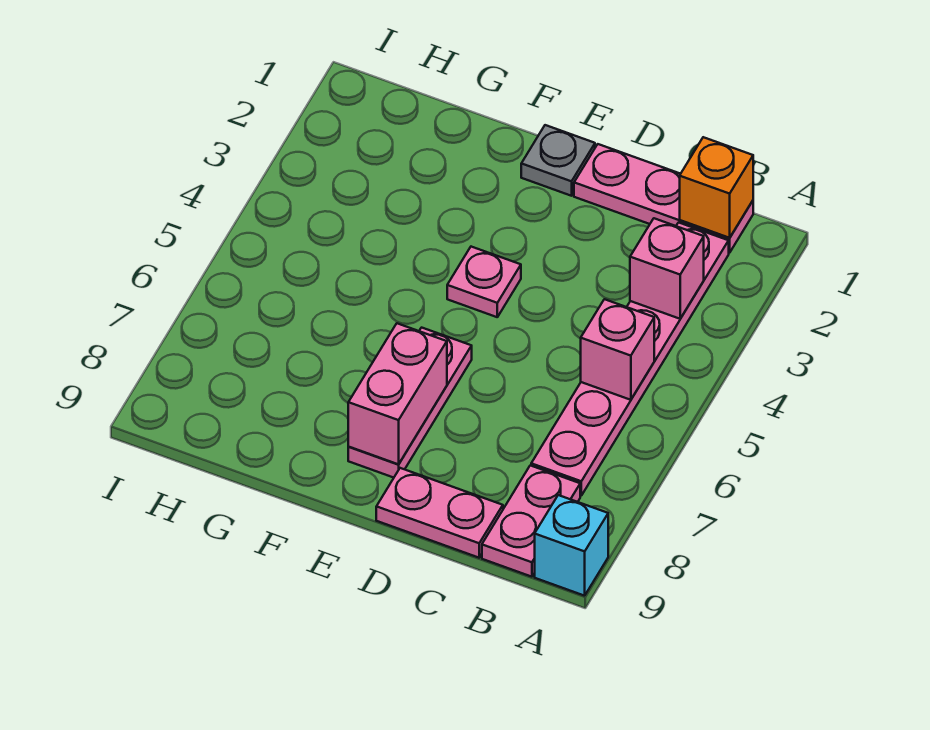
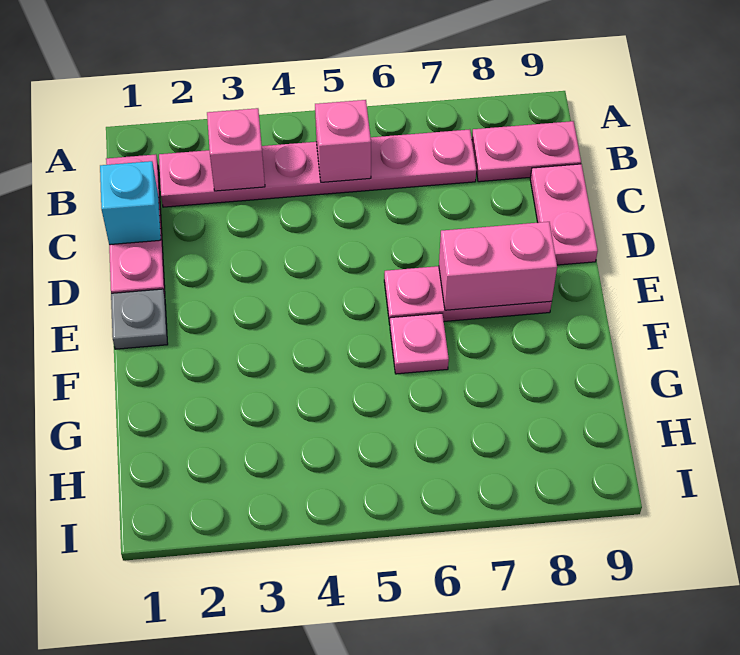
cyan 1x1 brick [535,495,608,596] -> cyan 1x1 brick moved to [100,161,161,245]
orange 1x1 brick [680,137,753,238] -> none
pink 1x1 plate [447,247,521,317] -> pink 1x1 plate moved to [390,313,449,374]

